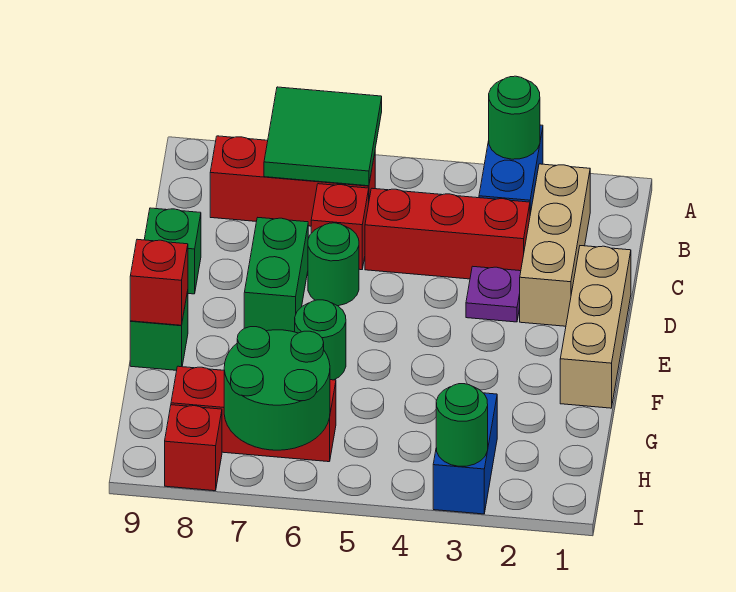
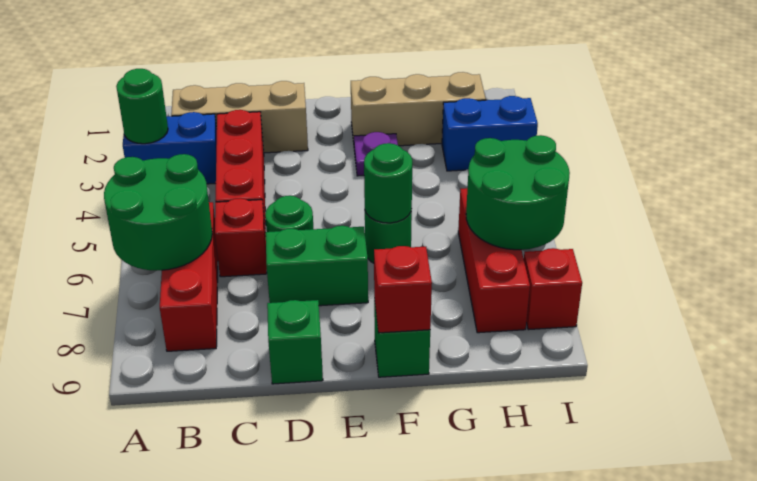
green 2x2 tile [264,87,382,186] -> green 2x2 round brick [104,154,212,270]
tan 1x3 brick [560,246,631,408] -> tan 1x3 brick moved to [351,72,486,146]
purple 1x1 plate [466,266,521,322] -> purple 1x1 plate moved to [354,132,398,176]
green 1x1 round brick [436,384,488,466] -> green 1x1 round brick moved to [364,143,412,223]

